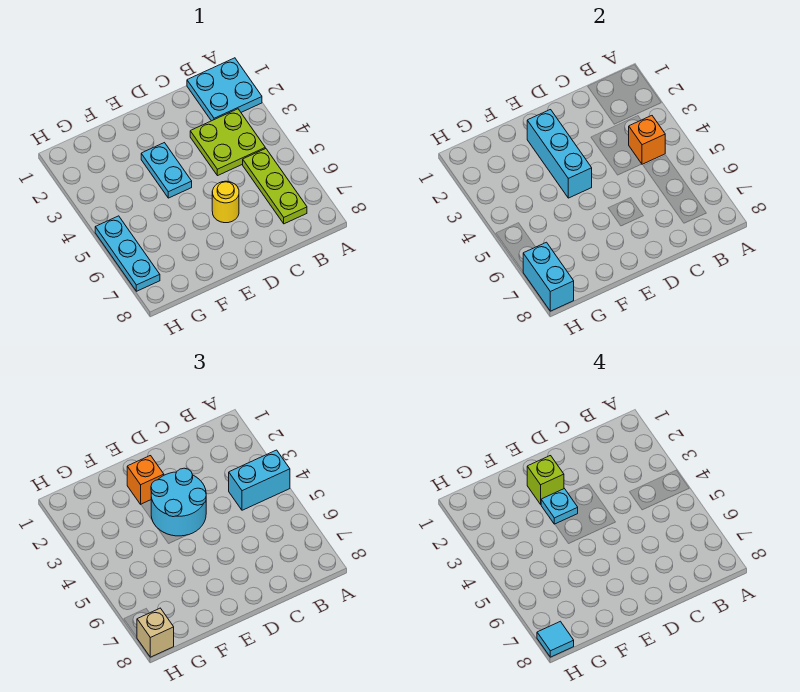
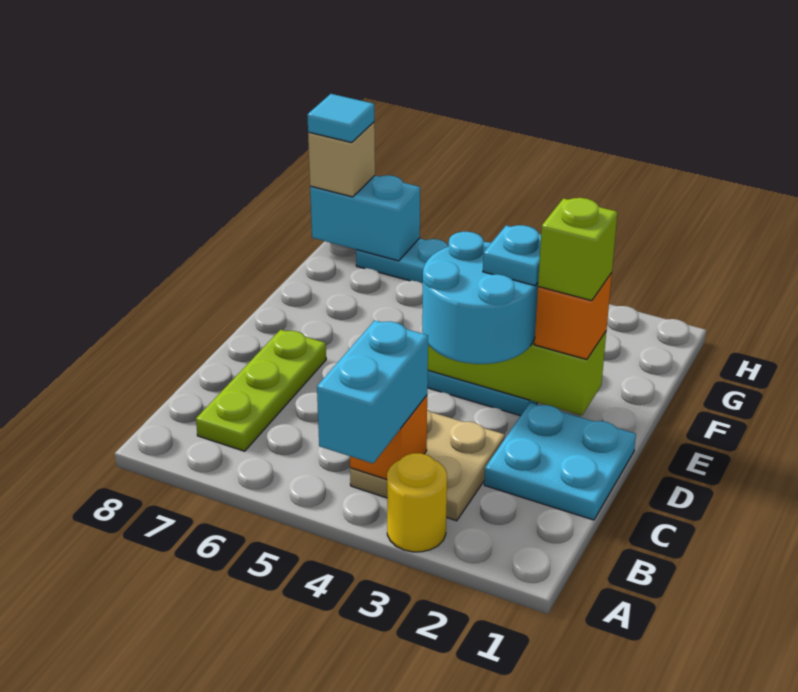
cyan 2x2 plate [187,58,262,121] -> cyan 2x2 plate moved to [484,403,636,520]
lime 2x2 plate [190,109,265,176] -> tan 2x2 plate [350,409,505,521]
lime 1x3 plate [243,148,307,224] -> lime 1x3 plate turned to [196,330,326,451]
yellow 1x1 round brick [212,181,239,223] -> yellow 1x1 round brick moved to [387,453,447,552]
cyan 1x3 brick [527,110,592,198] -> lime 1x3 brick [428,332,606,415]

